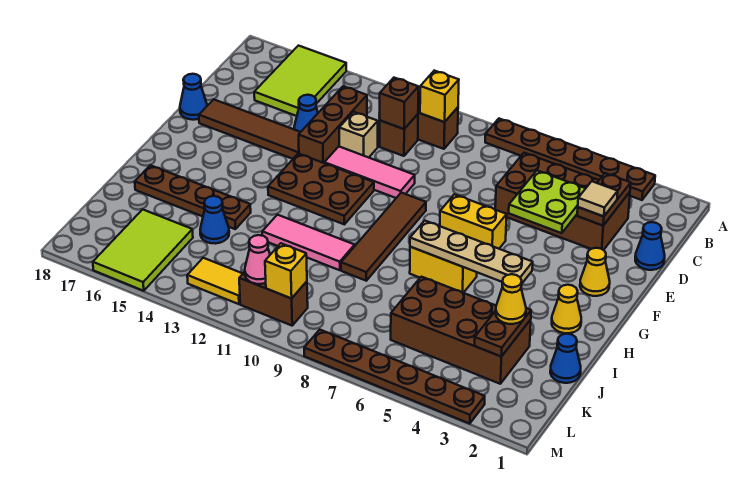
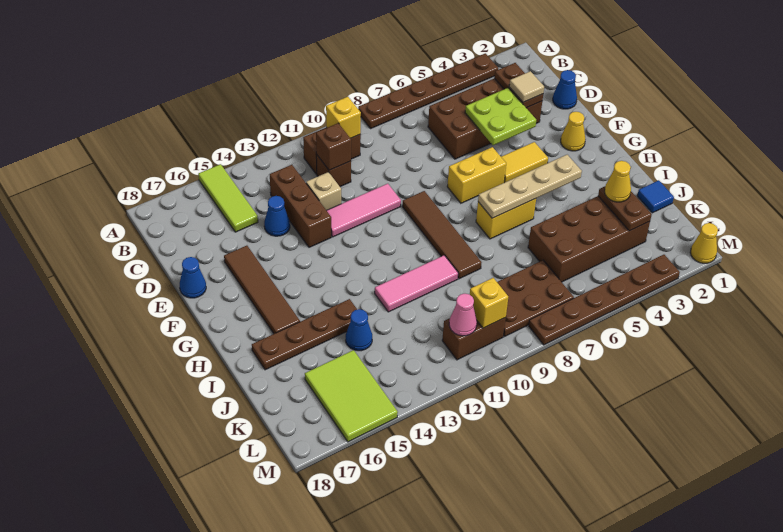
lime 2x3 tile [254,46,346,116] -> lime 1x3 tile [198,164,258,232]
brown 1x4 tile [199,99,300,159] -> brown 1x4 tile turned to [224,246,300,334]
brown 2x3 plate [268,154,374,224] -> brown 2x3 plate moved to [497,260,574,336]
yellow 1x1 cone [552,285,581,333] -> yellow 1x1 cone moved to [690,223,718,263]
blue 1x1 cone [550,334,581,383] -> blue 1x1 tile [637,180,674,213]
yellow 1x2 tile [187,258,243,304] -> yellow 1x2 tile moved to [501,142,548,183]

